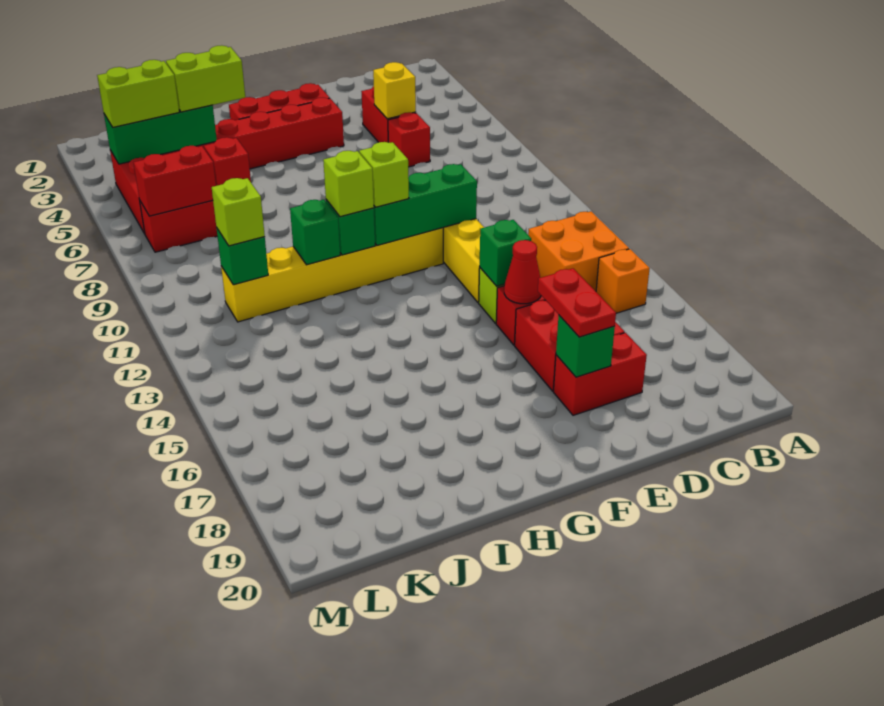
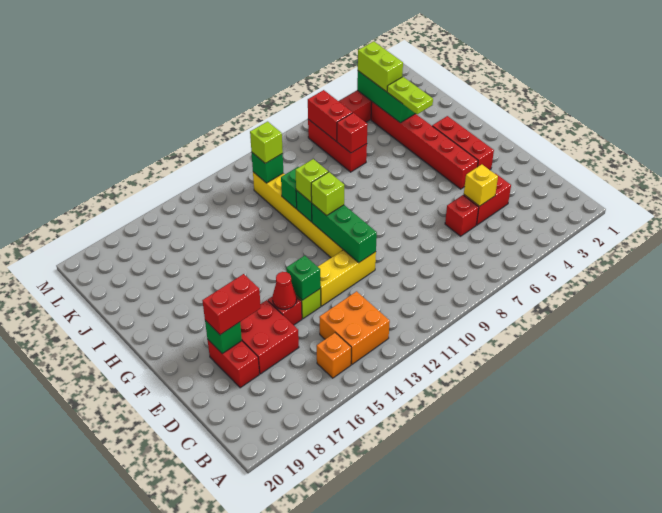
red 1x2 plate [538,268,616,337] -> red 1x2 brick [202,274,261,335]
lime 1x2 brick [166,45,245,112] -> lime 1x2 plate [387,77,433,114]

